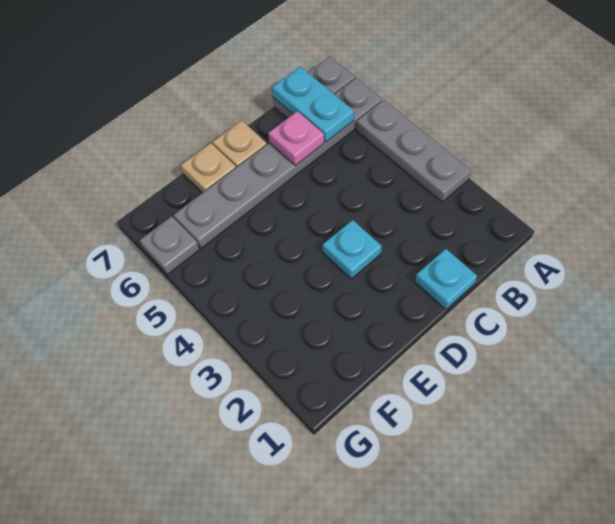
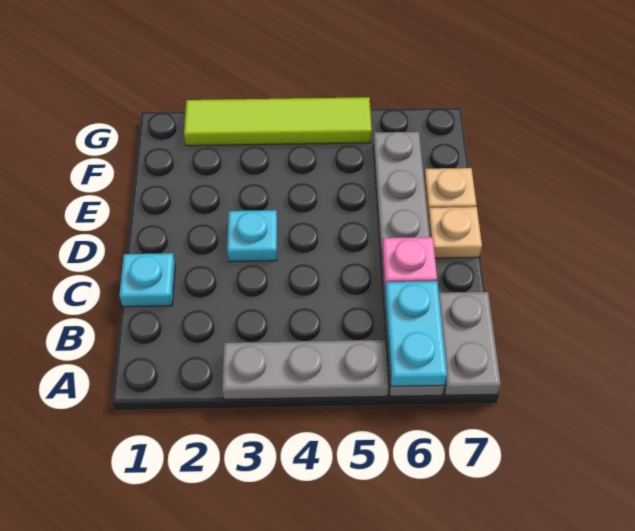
cyan 1x2 plate [272,67,354,142] -> cyan 1x2 plate turned to [385,281,447,386]
none -> lime 1x4 tile [184,97,372,146]
grey 1x1 plate [140,216,199,274] -> none

